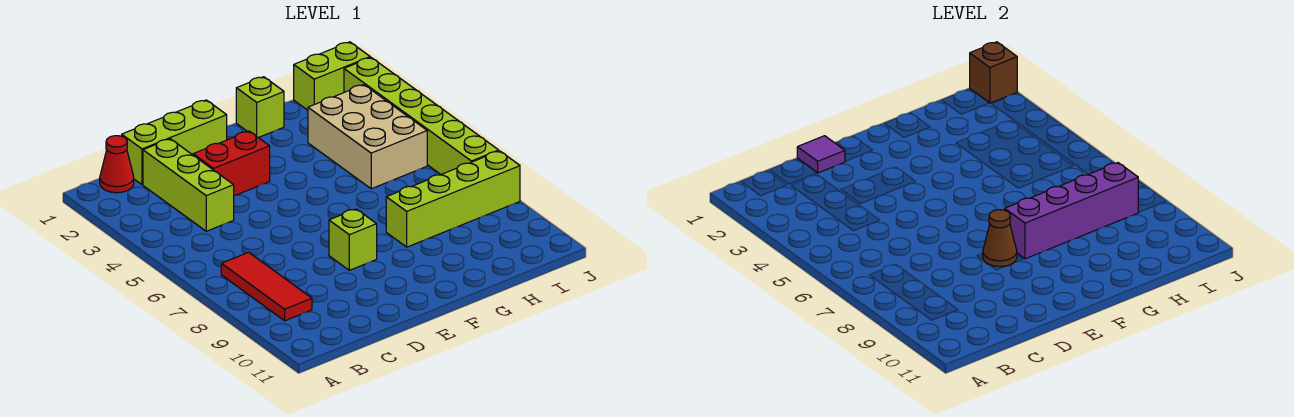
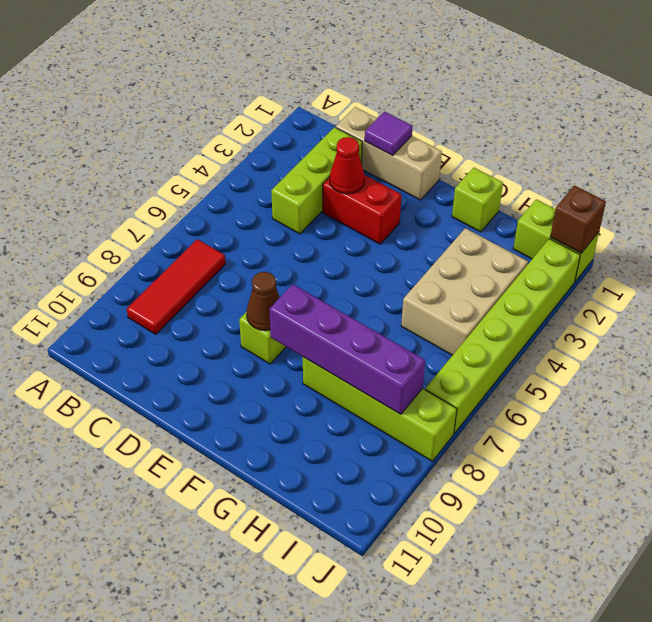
red 1x1 cone [100,136,134,193] -> red 1x1 cone moved to [330,137,365,194]
lime 1x3 brick [122,100,227,185] -> tan 1x3 brick [336,107,442,200]

